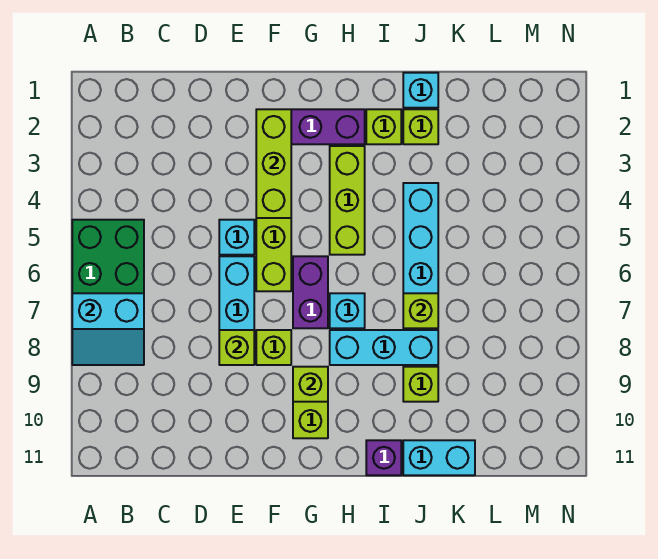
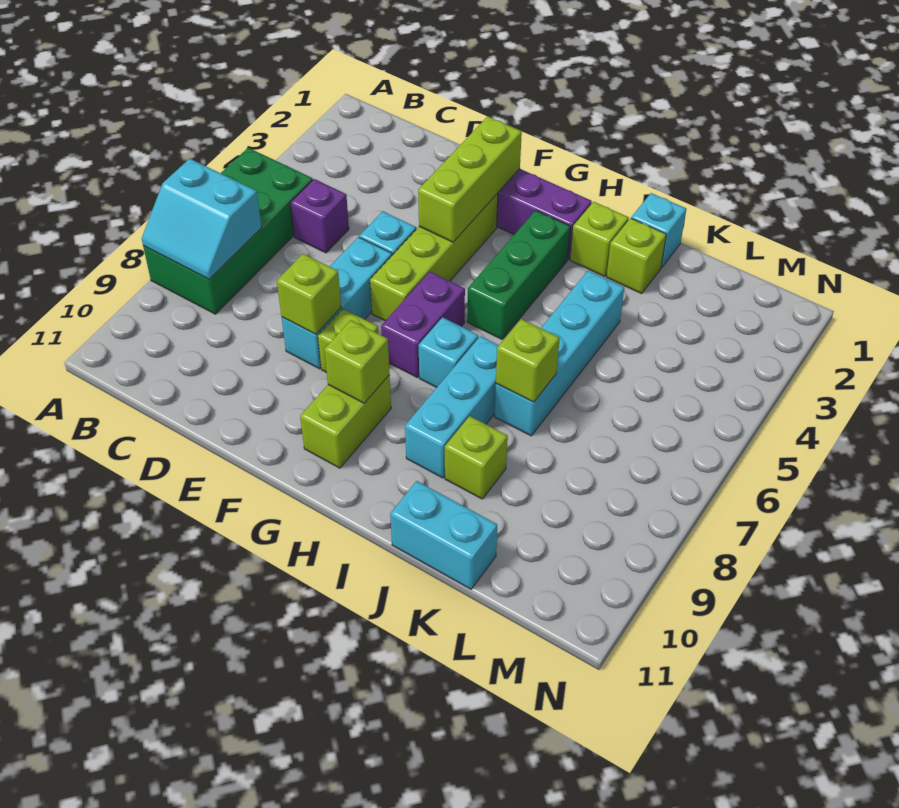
lime 1x3 brick [330,146,365,255] -> green 1x3 brick [467,210,570,339]
cyan 1x3 brick [330,330,438,365] -> cyan 1x3 brick turned to [405,336,499,478]
purple 1x1 brick [366,440,401,475] -> purple 1x1 brick moved to [290,179,349,253]

